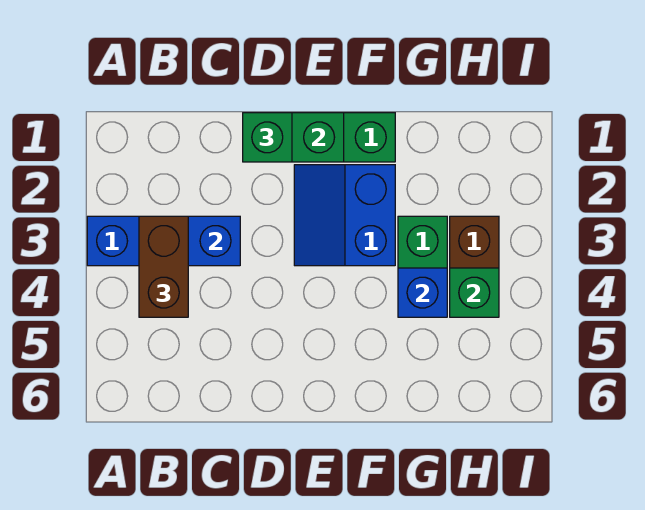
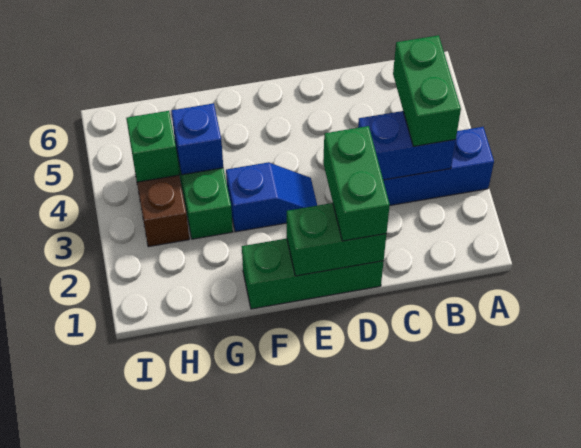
brown 1x2 brick [139,216,188,317] -> green 1x2 brick [393,35,461,146]
green 1x1 brick [243,113,292,162] -> green 1x2 brick [323,126,390,241]
blue 2x2 slope [294,165,395,266] -> blue 1x2 slope [226,162,317,232]

